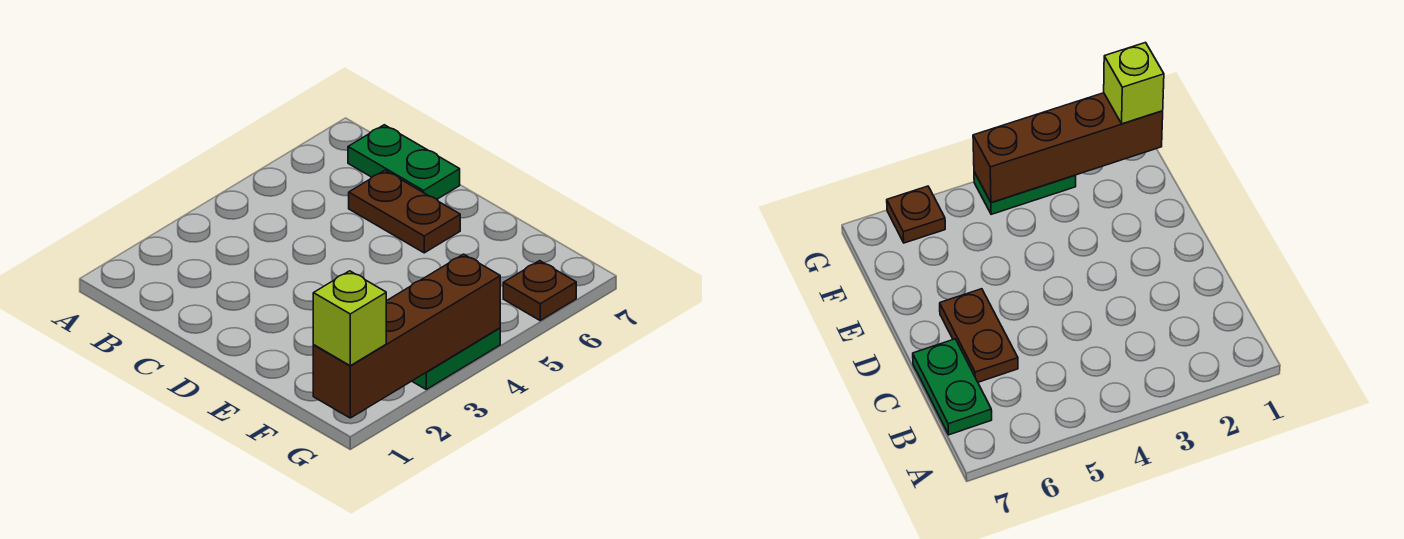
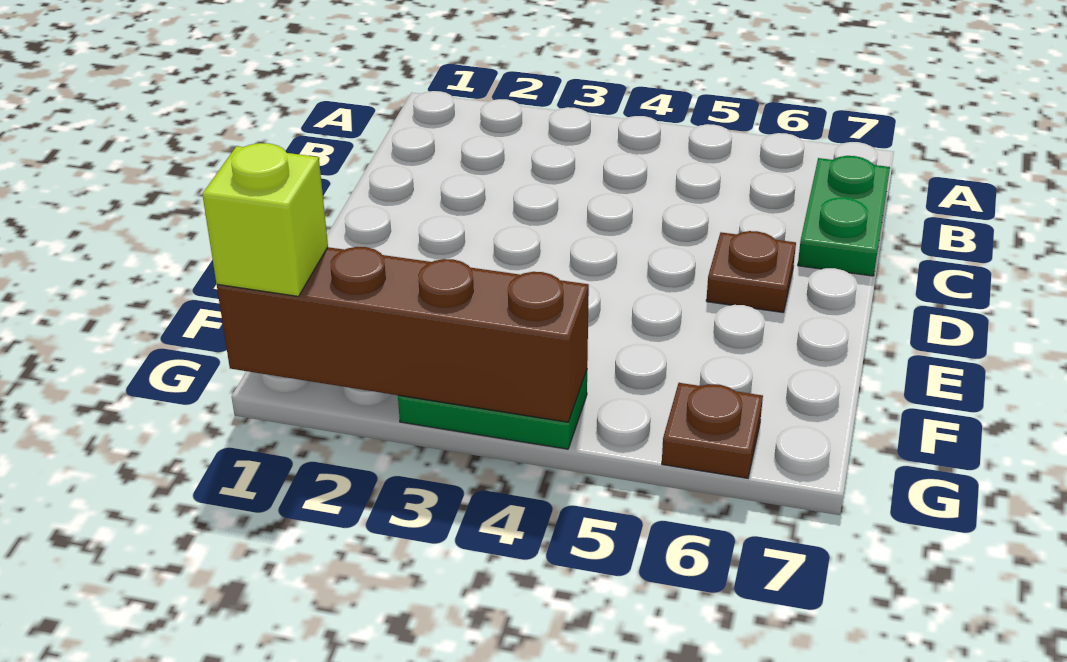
brown 1x2 plate [349,170,460,253] -> brown 1x1 plate [706,231,796,312]

